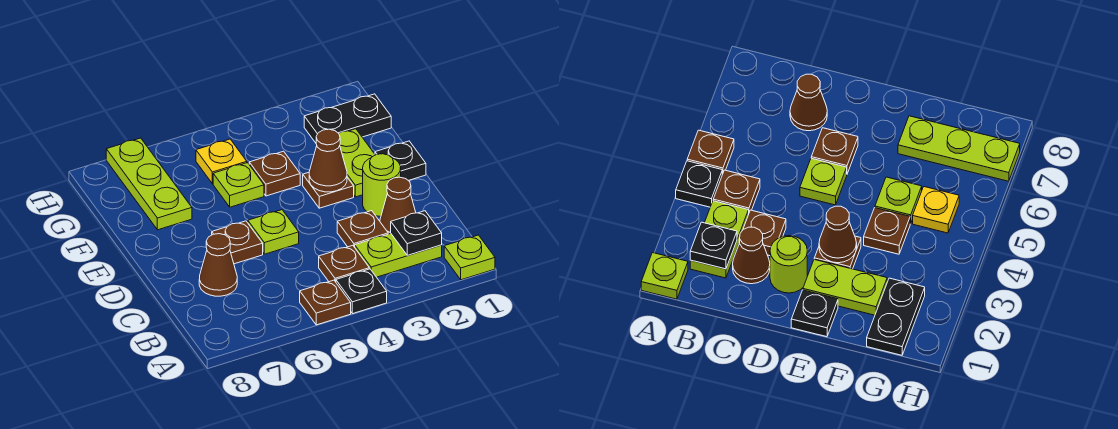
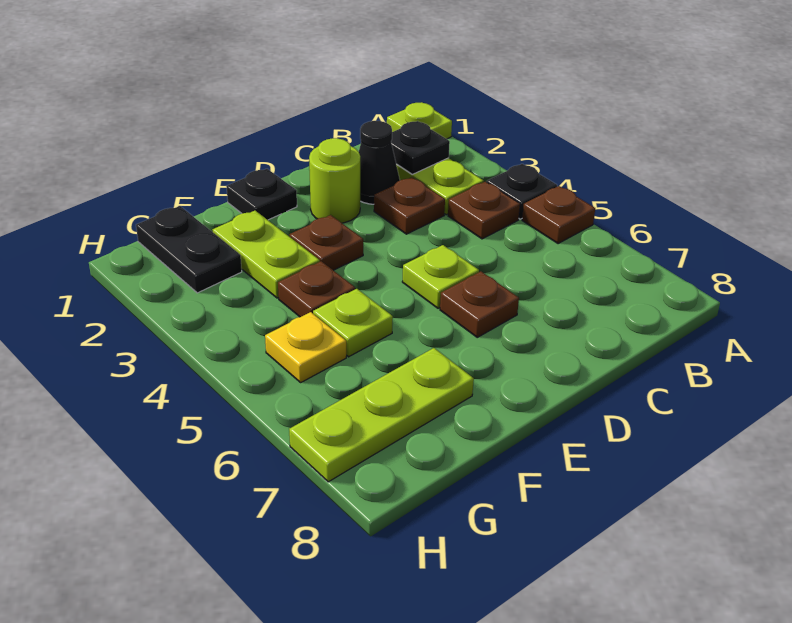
brown 1x1 cone [380,177,416,234] -> black 1x1 cone [359,121,400,204]
brown 1x1 cone [199,234,237,296] -> none
lime 1x2 plate [339,129,375,197] -> lime 1x2 plate turned to [213,211,320,298]
brown 1x1 cone [309,129,347,192] -> none

